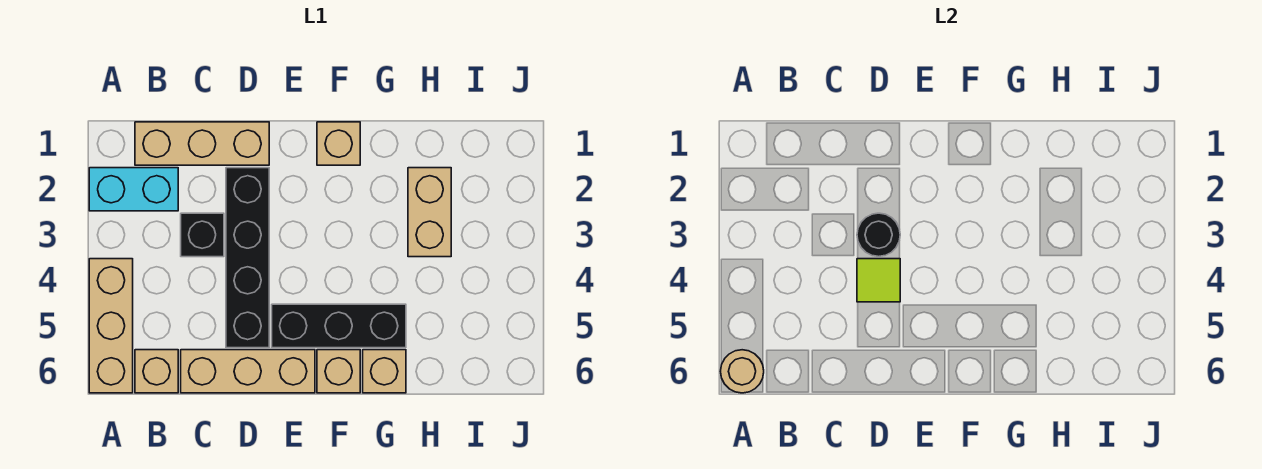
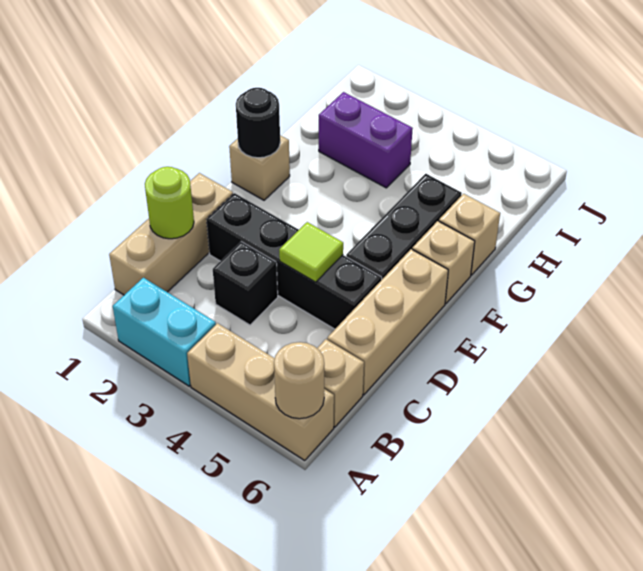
cyan 1x2 brick [89,168,178,211] -> cyan 1x2 brick turned to [113,278,216,386]
none -> lime 1x1 round brick [145,167,194,239]
black 1x1 round brick [857,213,900,257] -> black 1x1 round brick moved to [236,88,280,158]
tan 1x2 brick [408,168,451,257] -> purple 1x2 brick [319,92,413,188]

